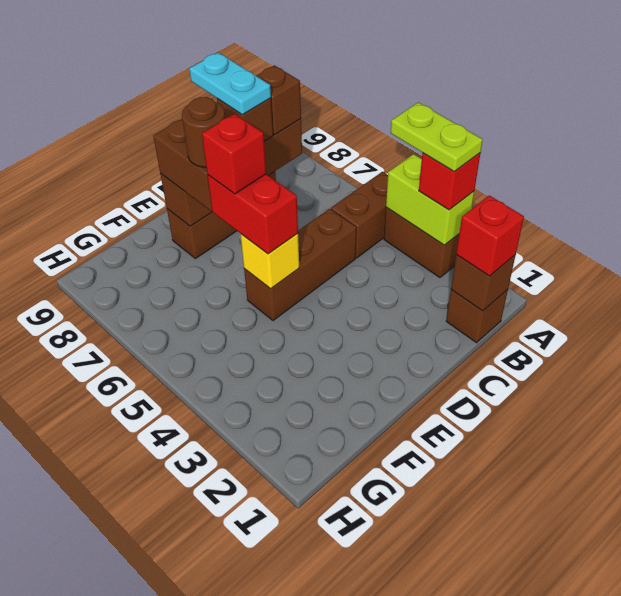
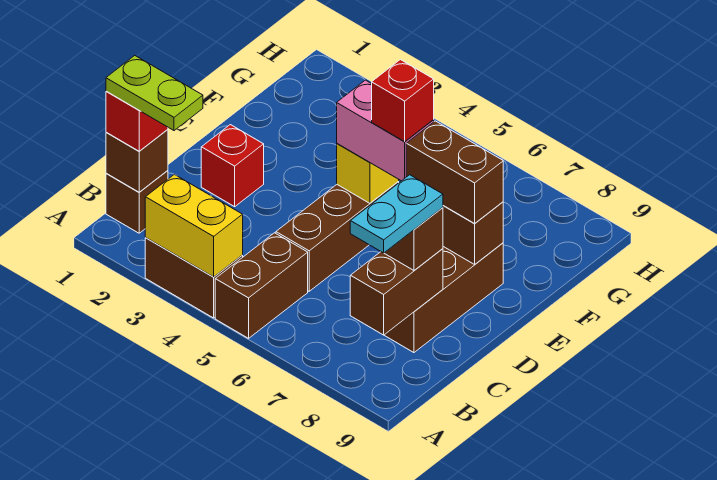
lime 1x2 brick [386,154,474,245] -> yellow 1x2 brick [145,174,243,277]
red 1x1 brick [419,153,480,210] -> red 1x1 brick moved to [201,125,264,207]
lime 1x2 plate [391,102,483,172] -> lime 1x2 plate moved to [106,56,203,131]
brown 1x1 brick [256,65,301,135] -> none
cyan 1x2 plate [189,53,271,115] -> cyan 1x2 plate turned to [350,175,443,253]
red 1x2 brick [208,174,298,254] -> pink 1x2 brick [337,80,434,181]
brown 1x1 round brick [182,97,225,167] -> none

